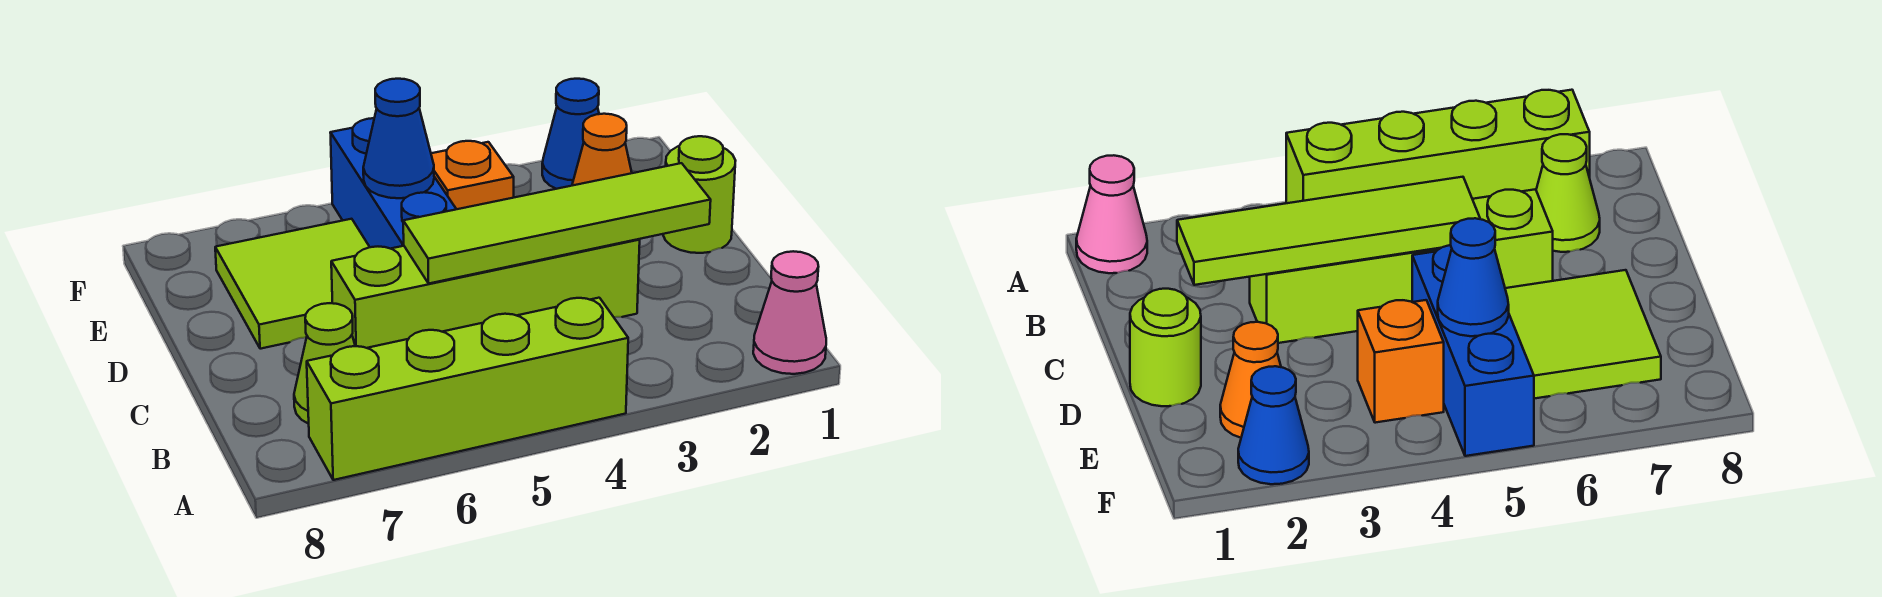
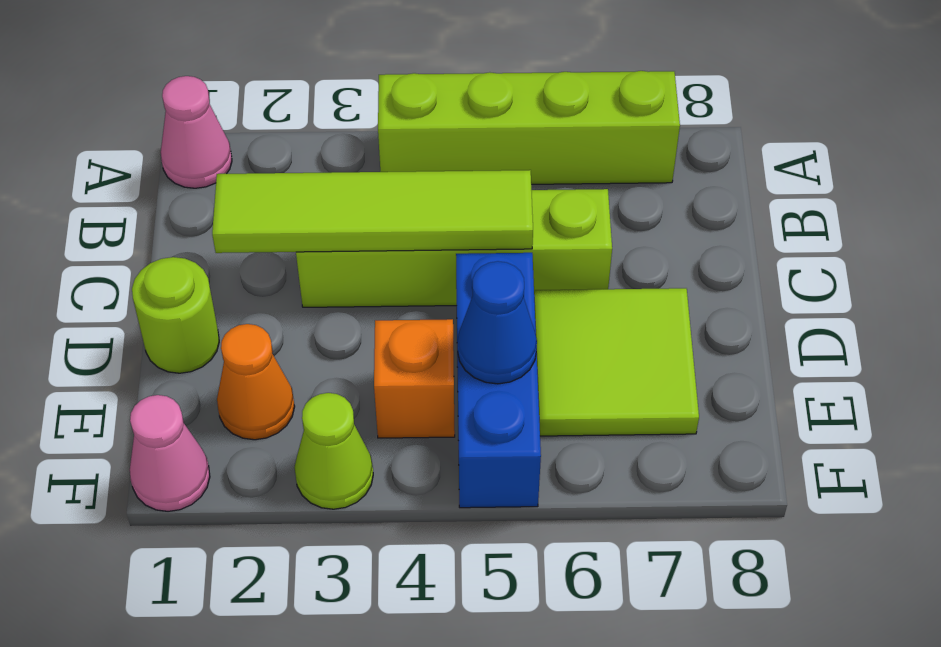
lime 1x1 cone [294,303,355,424] -> lime 1x1 cone moved to [294,393,373,509]
none -> pink 1x1 cone [130,395,210,511]
blue 1x1 cone [542,79,599,189] -> none

